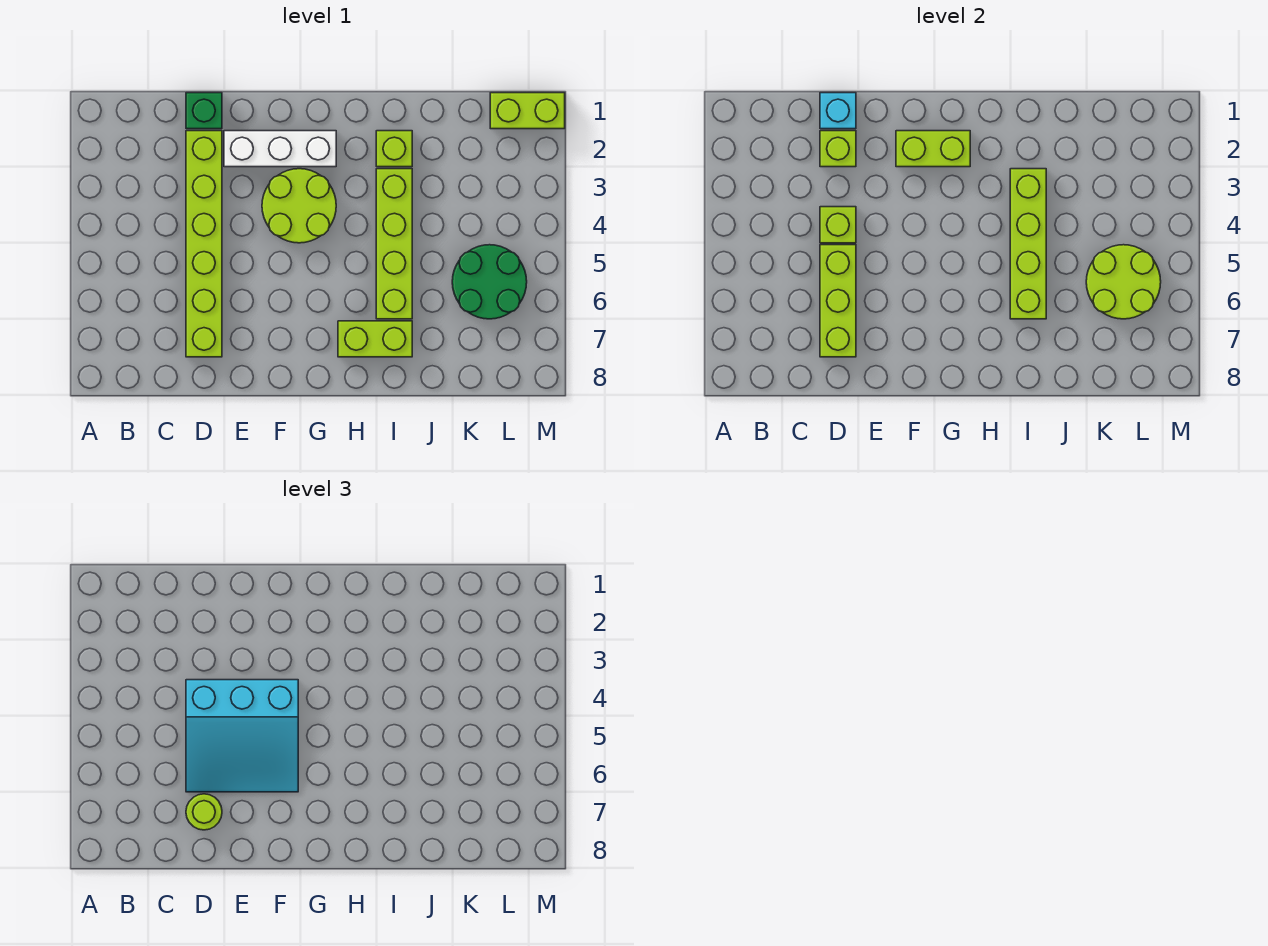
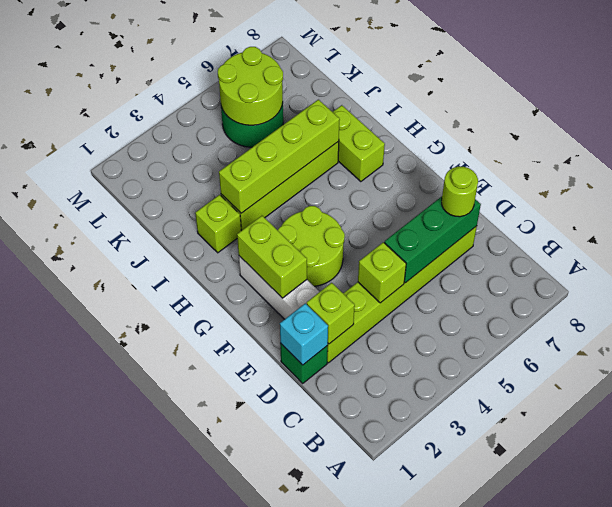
cyan 3x3 slope [186,680,298,792] -> none
lime 1x3 brick [820,245,856,357] -> green 1x3 brick [384,196,481,283]
lime 1x2 brick [490,93,565,129] -> none

